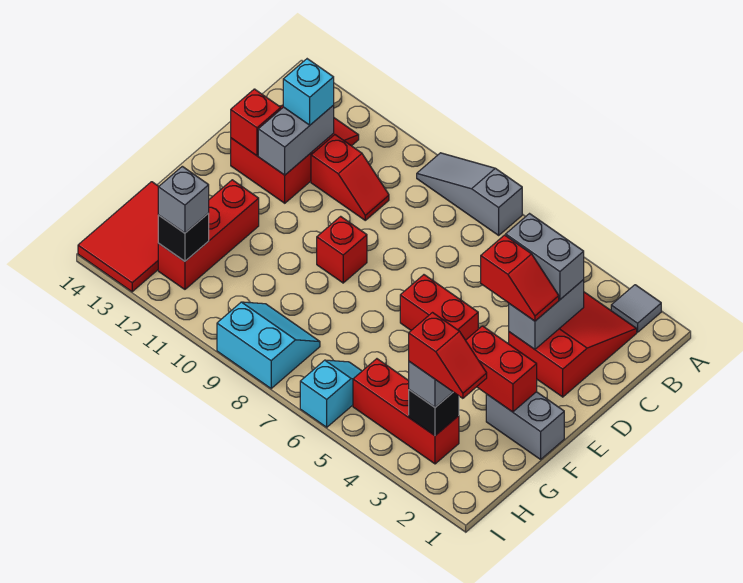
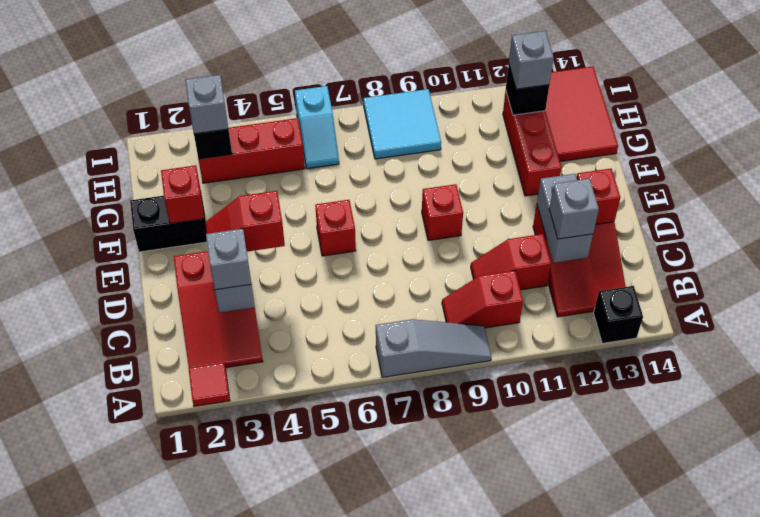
grey 1x1 tile [611,285,661,332] -> red 1x1 tile [189,363,230,407]
none -> black 1x1 brick [594,286,643,343]
grey 1x2 brick [506,214,584,299] -> grey 1x1 brick [206,229,251,290]
cyan 1x1 brick [283,59,334,125] -> grey 1x1 brick [549,179,599,239]
red 1x2 brick [400,275,478,340] -> red 1x1 brick [315,200,356,256]
grey 1x2 brick [486,392,564,459] -> black 1x2 brick [130,195,207,252]
red 1x2 brick [466,326,537,412] -> red 1x1 brick [161,165,204,224]
red 1x2 slope [409,313,487,398] -> red 1x2 slope moved to [442,271,523,328]
cyan 2x2 slope [217,302,320,389] -> cyan 2x2 tile [363,89,441,159]

